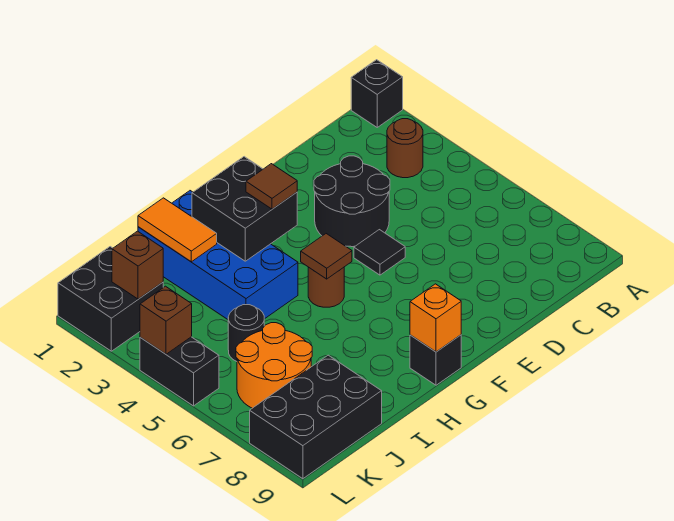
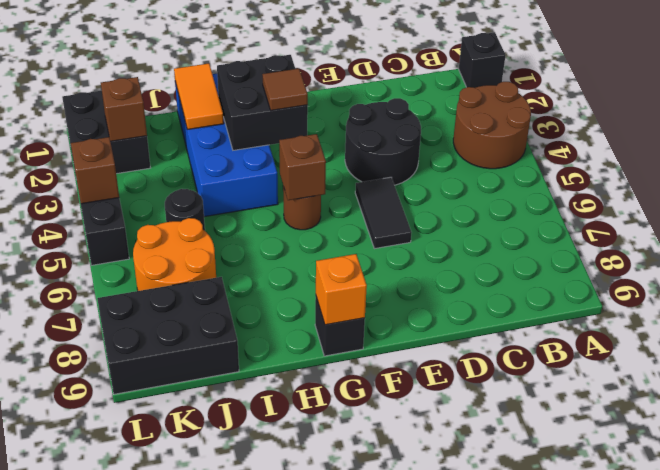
brown 1x1 round brick [387,119,423,178] -> brown 2x2 round brick [453,82,531,169]
black 1x1 tile [354,230,405,275] -> black 1x2 tile [355,177,412,249]
brown 1x1 tile [301,234,352,279] -> brown 1x1 brick [279,134,326,200]

